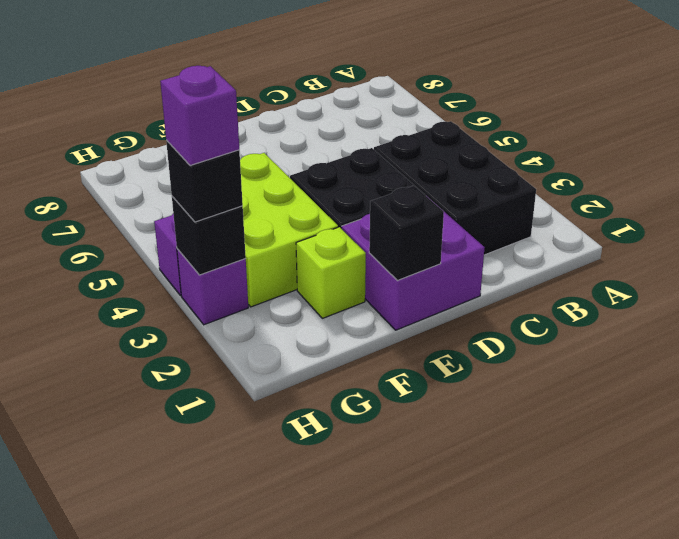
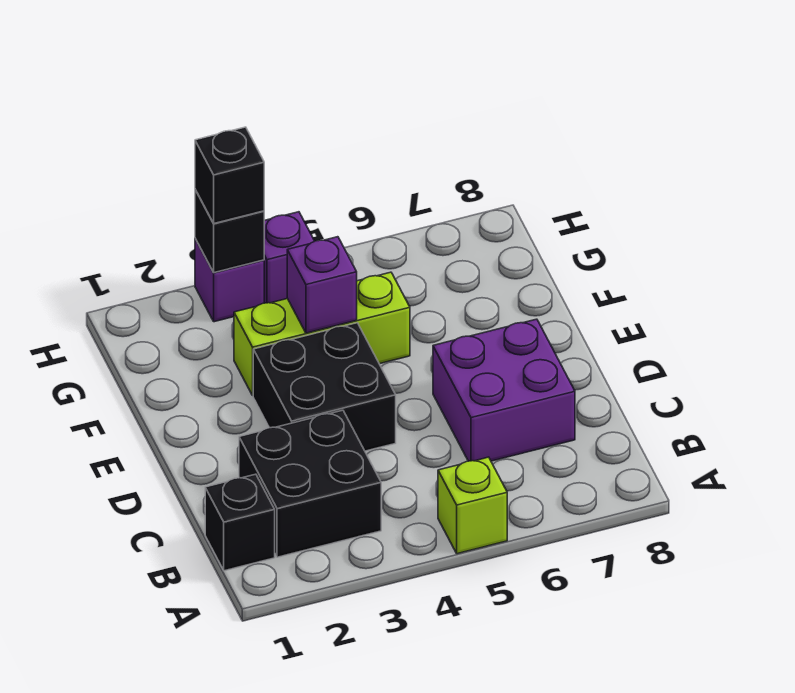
black 2x3 brick [374,121,536,255] -> black 2x2 brick [239,410,381,557]
purple 2x2 brick [342,200,485,330] -> purple 2x2 brick moved to [433,319,575,461]
black 1x1 brick [369,186,444,280] -> black 1x1 brick moved to [205,474,275,571]
lime 1x1 brick [296,227,366,318] -> lime 1x1 brick moved to [438,457,507,554]
lime 2x3 brick [240,153,338,307] -> lime 1x3 brick [234,272,410,395]
purple 1x1 brick [160,66,239,166] -> purple 1x1 brick moved to [287,237,357,333]

